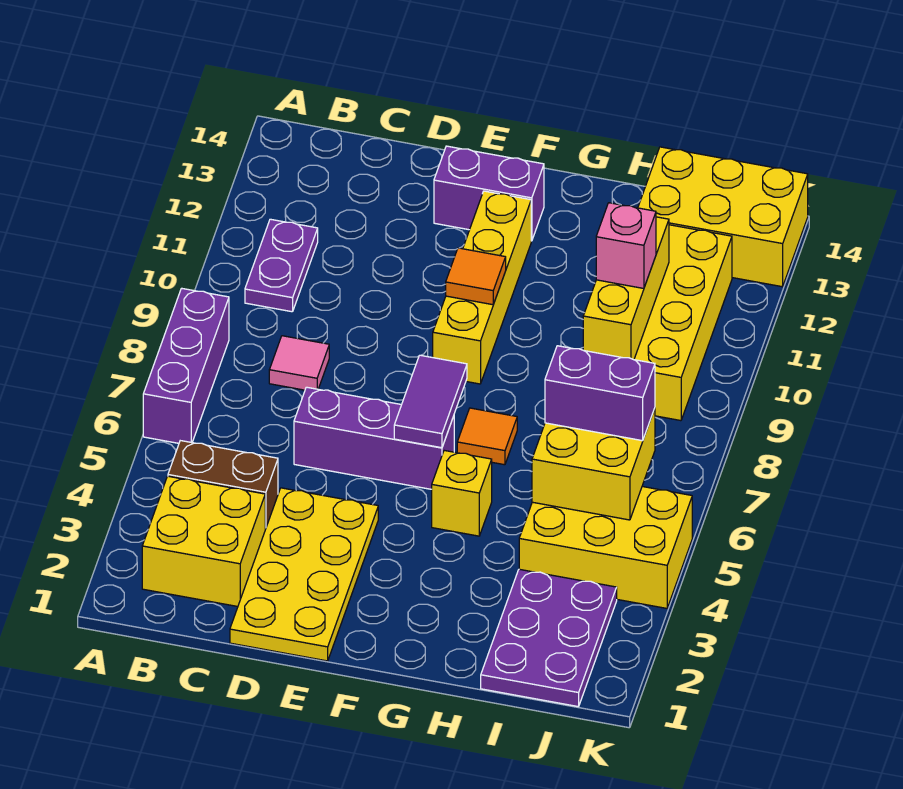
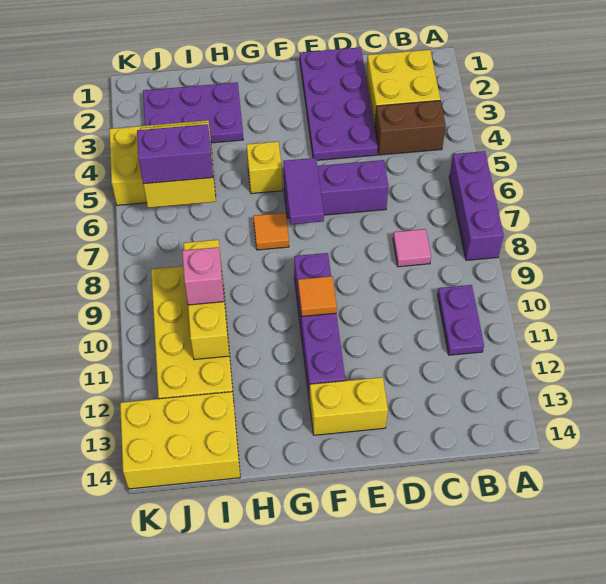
yellow 2x4 plate [230,488,378,661] -> purple 2x4 plate [300,47,378,160]
purple 1x2 brick [434,146,544,241] -> yellow 1x2 brick [310,377,388,435]
yellow 1x4 brick [433,191,531,384] -> purple 1x4 brick [294,253,345,401]
purple 2x3 plate [481,569,617,707] -> purple 2x3 plate turned to [143,82,243,143]

